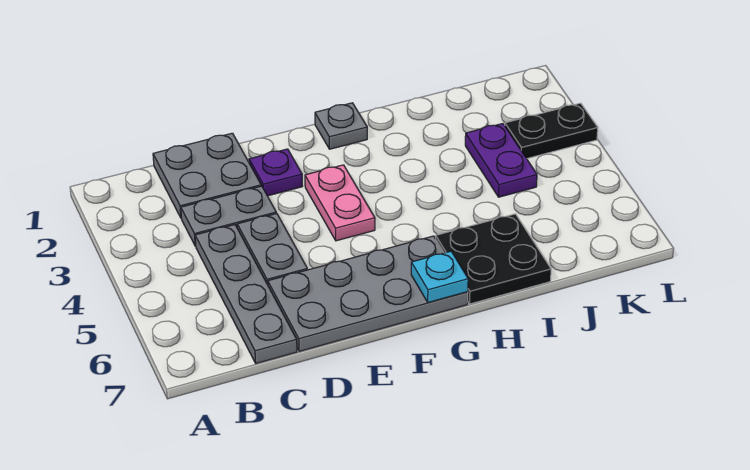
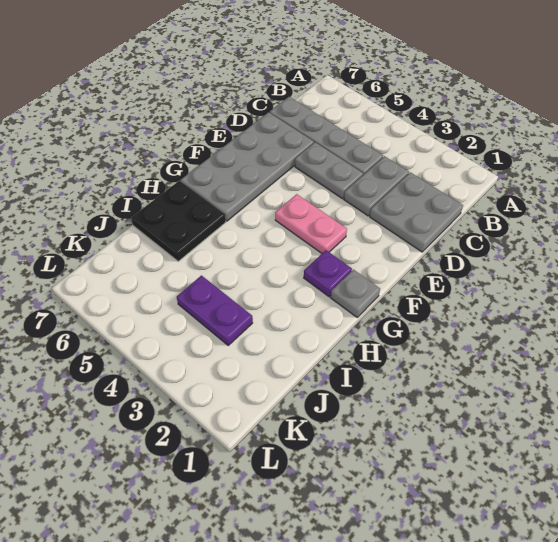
purple 1x1 plate [249,149,303,196] -> purple 1x1 plate moved to [304,250,352,297]
cyan 1x1 plate [411,251,468,302] -> none
black 1x2 plate [505,103,598,159] -> none

